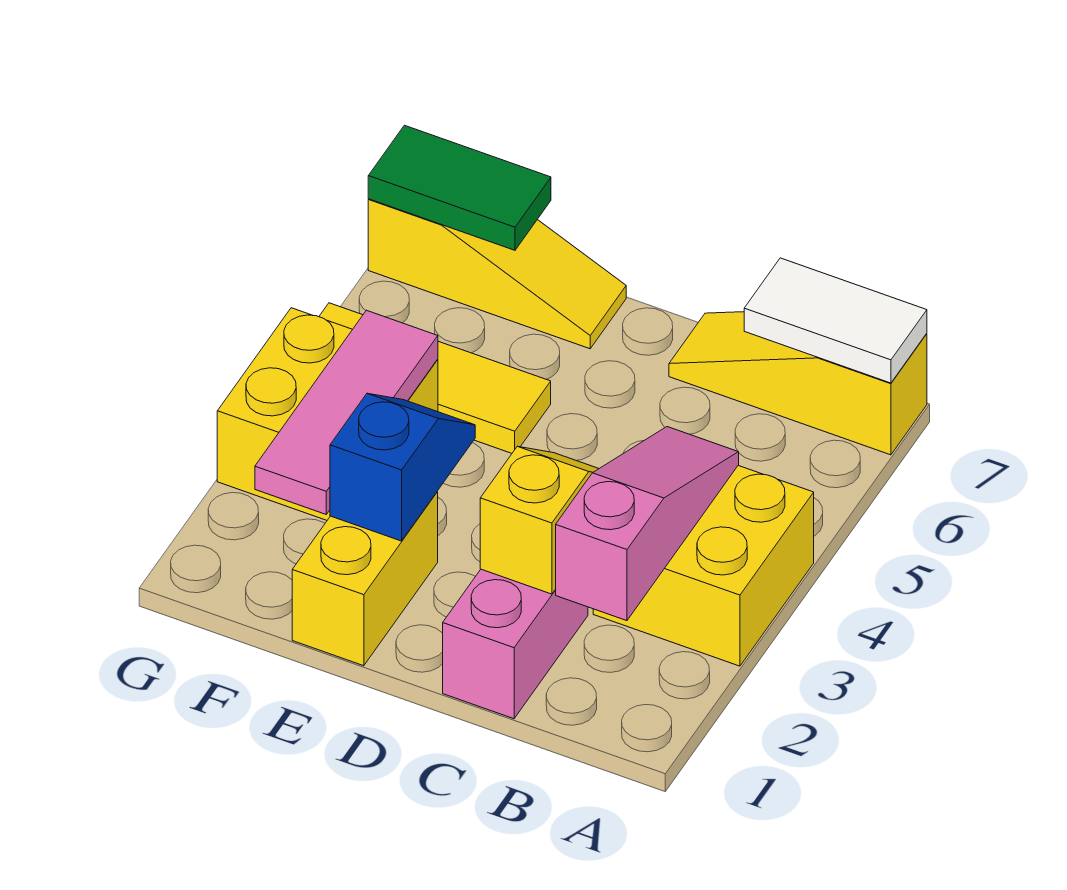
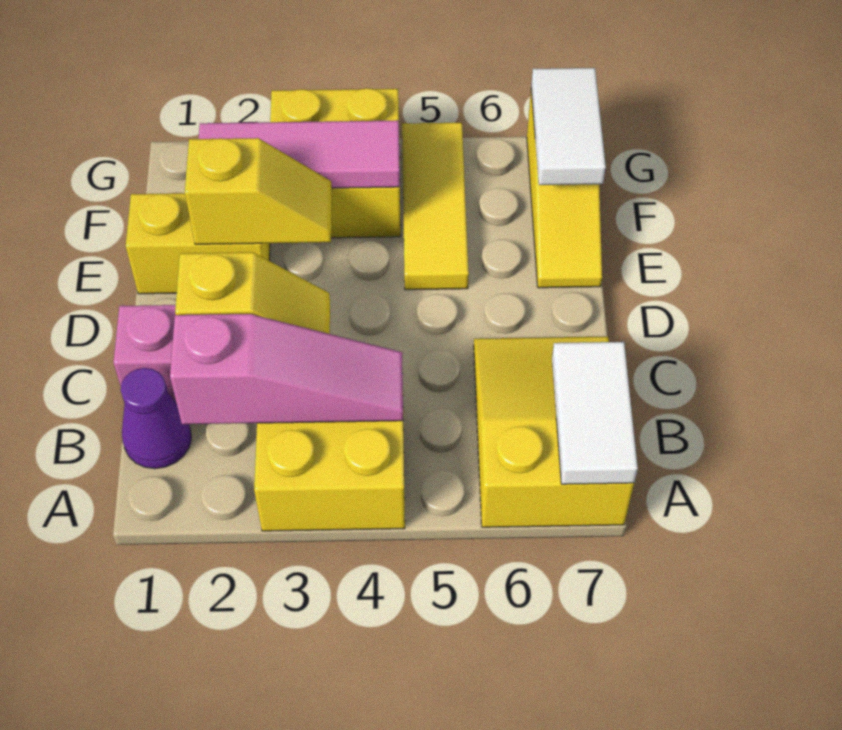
yellow 1x3 slope [669,312,927,455] -> yellow 2x3 slope [474,336,634,527]
none -> purple 1x1 cone [121,368,191,469]
blue 1x2 slope [330,393,475,541] -> yellow 1x2 slope [185,138,332,244]
green 1x2 tile [368,125,551,250] -> white 1x2 tile [531,68,606,185]

